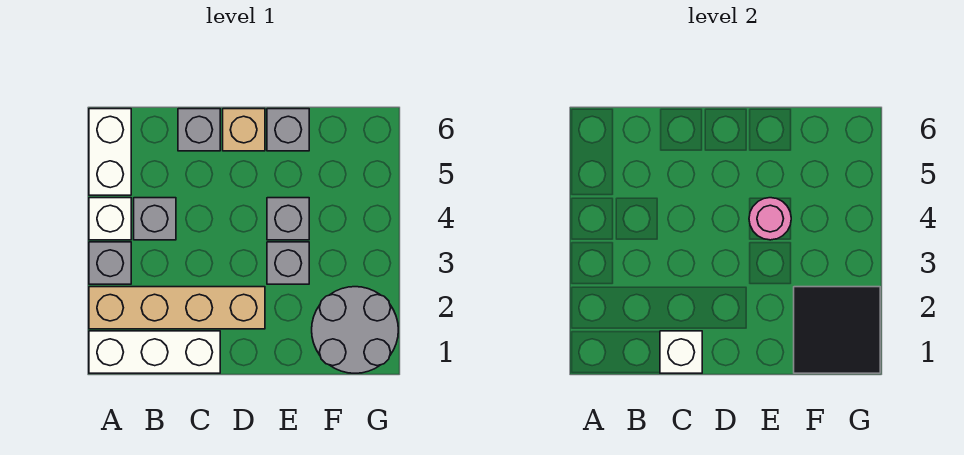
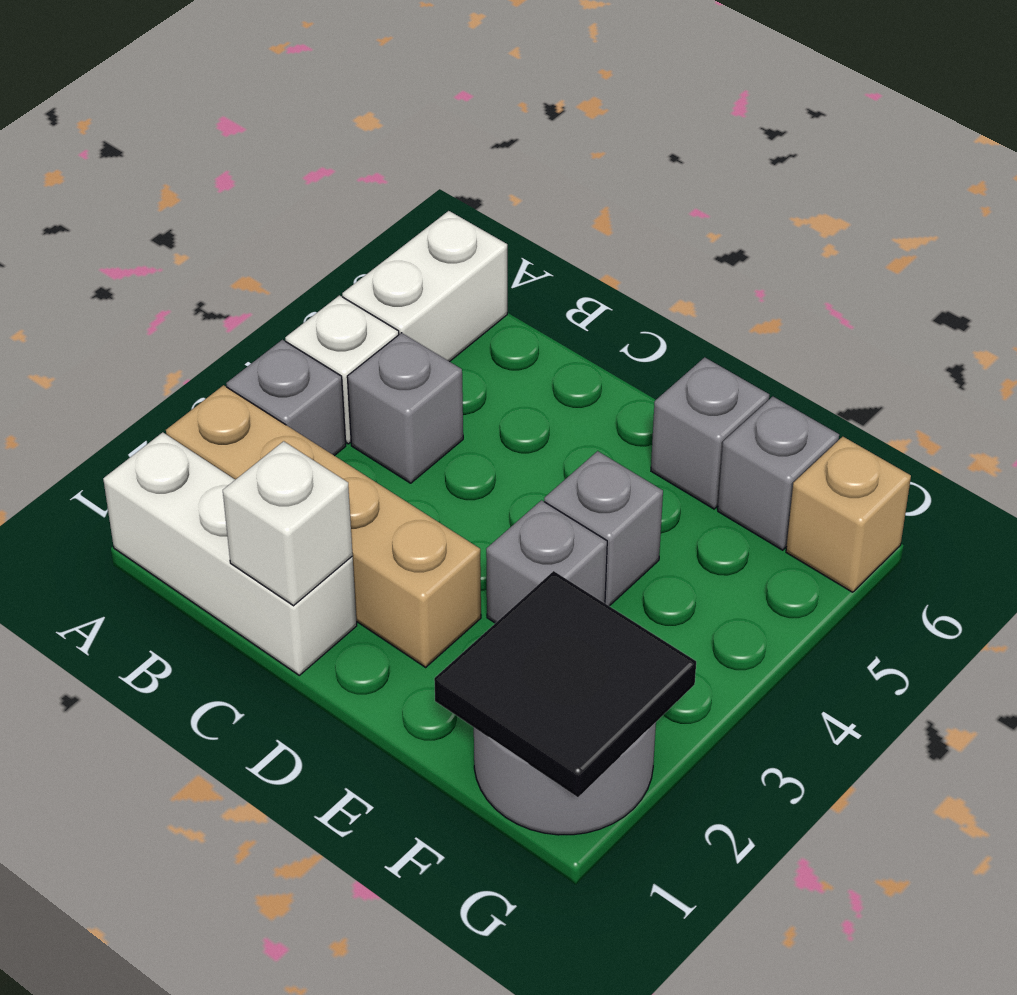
grey 1x1 brick [178,109,220,151] -> grey 1x1 brick moved to [718,397,839,550]
tan 1x1 brick [223,109,265,151] -> tan 1x1 brick moved to [786,437,911,592]
pink 1x1 round brick [749,198,791,240] -> none

